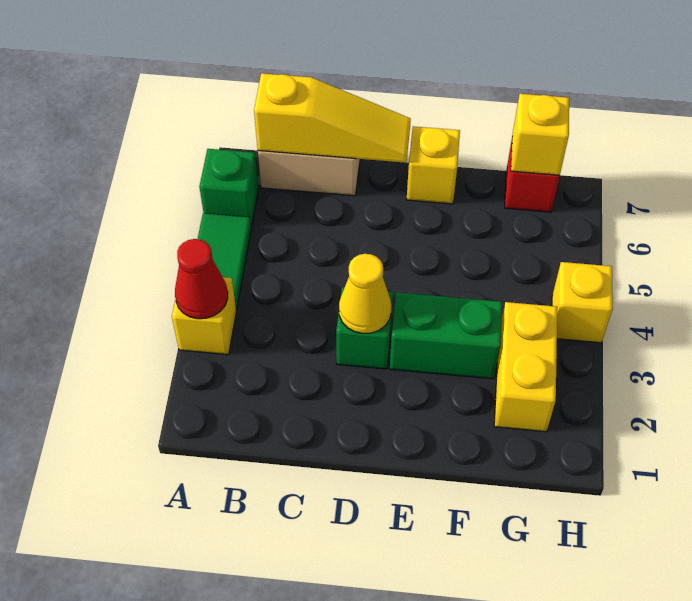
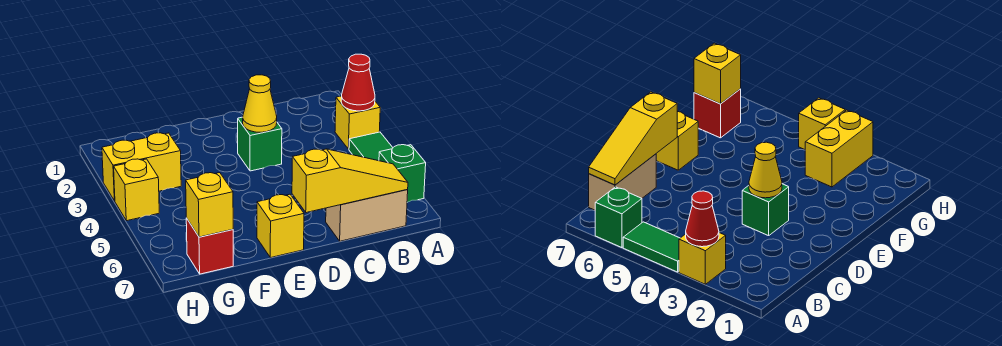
yellow 1x3 slope [254,73,411,163] -> yellow 1x3 slope turned to [292,149,408,213]
green 1x2 brick [390,292,502,379] -> none
yellow 1x2 brick [494,302,557,432] -> yellow 1x2 brick turned to [102,133,181,201]

